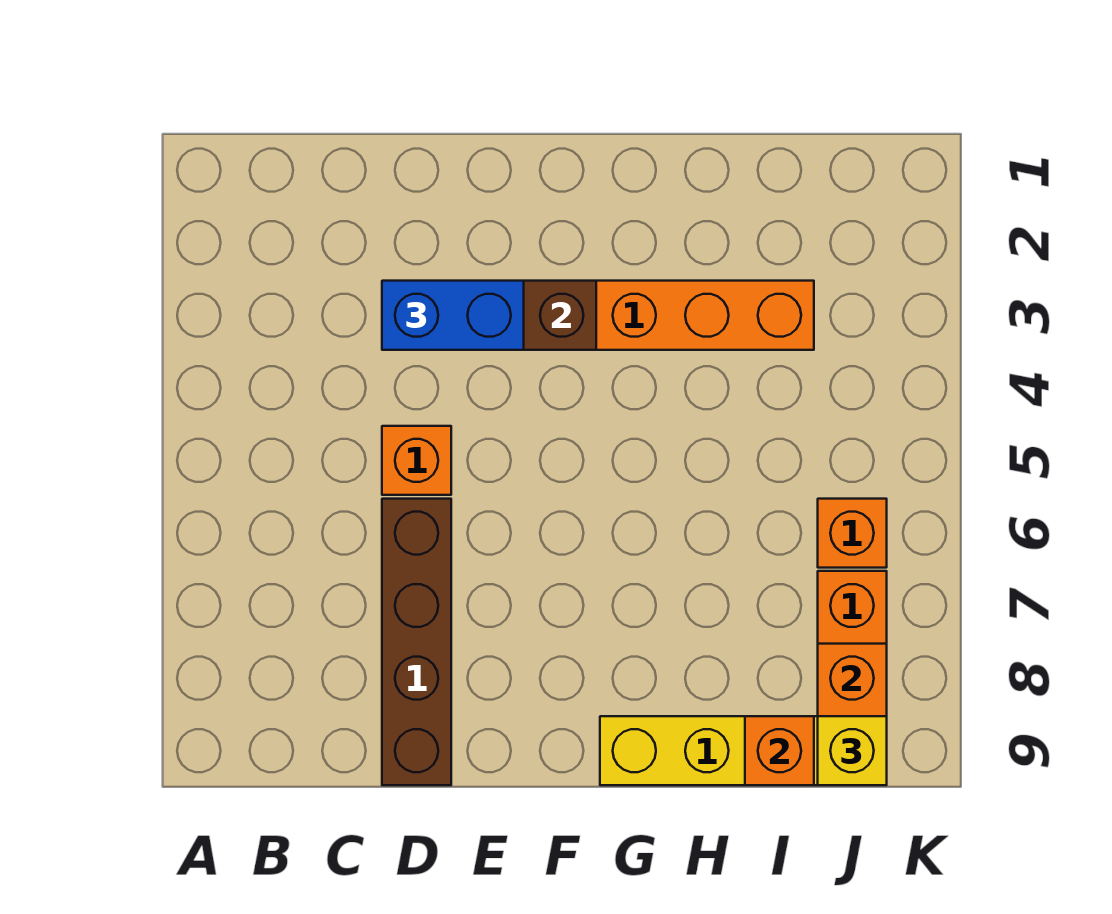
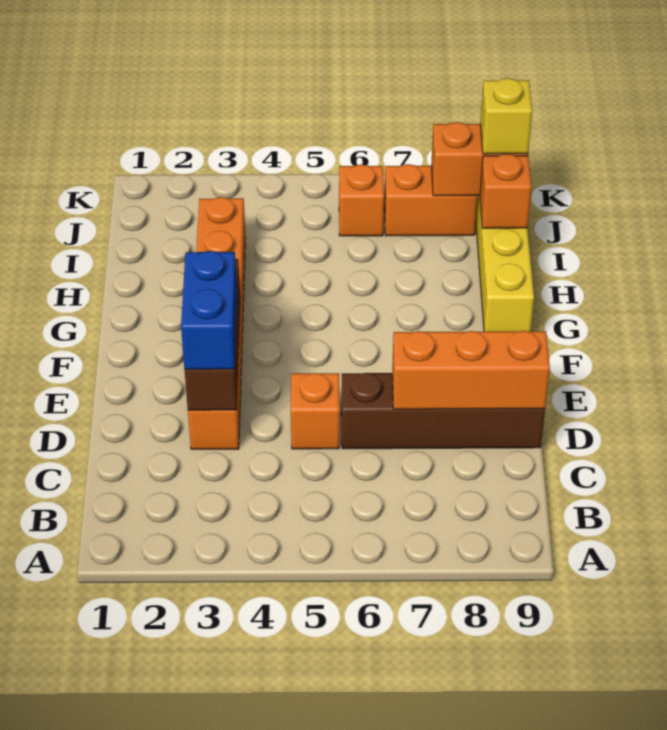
none -> orange 1x3 brick [392,331,550,409]

